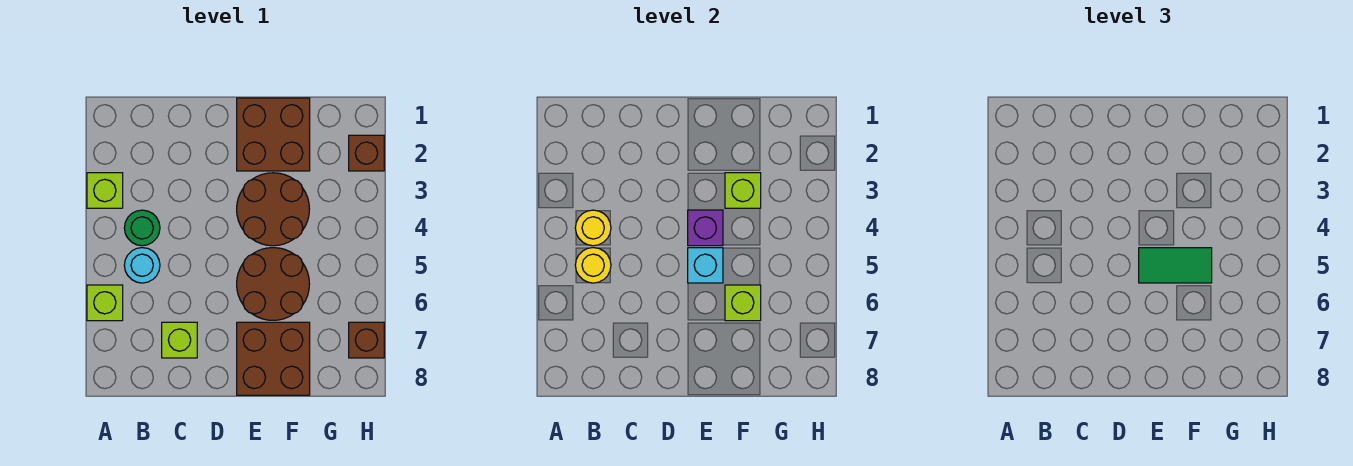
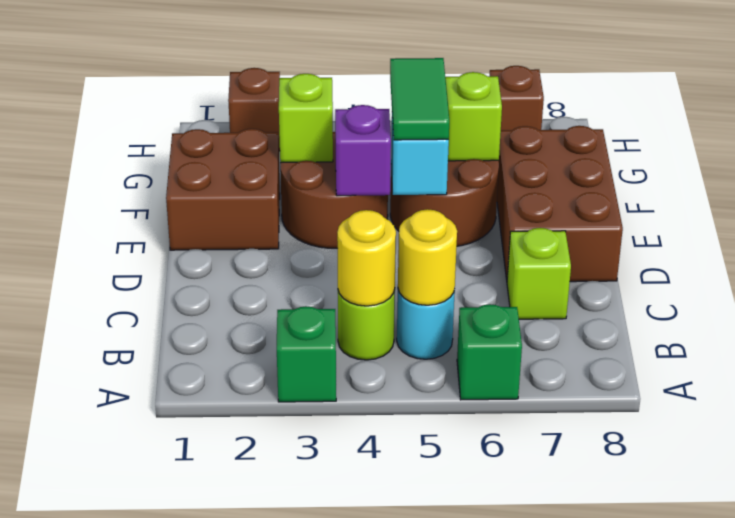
lime 1x1 brick [87,173,123,208] -> green 1x1 brick [277,306,336,402]
lime 1x1 brick [87,285,123,321] -> green 1x1 brick [457,304,522,400]
green 1x1 round brick [124,210,160,246] -> lime 1x1 round brick [338,289,395,360]
brown 2x2 brick [237,322,310,395] -> brown 2x3 brick [497,126,623,282]

